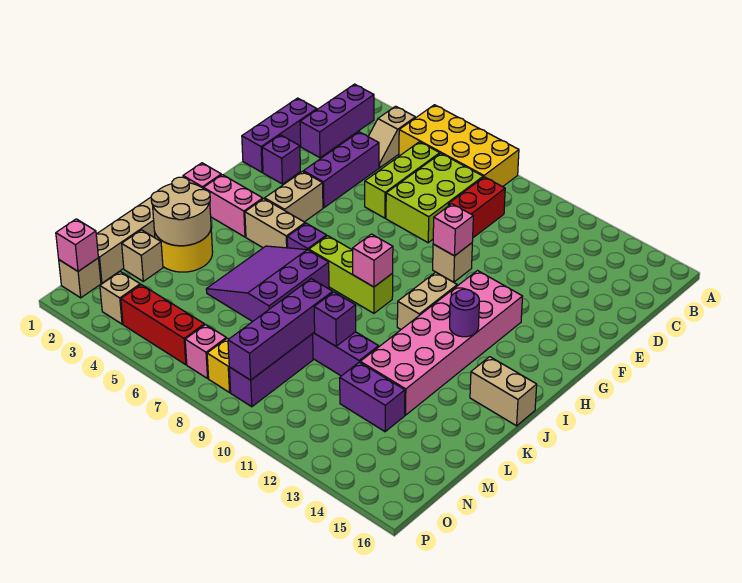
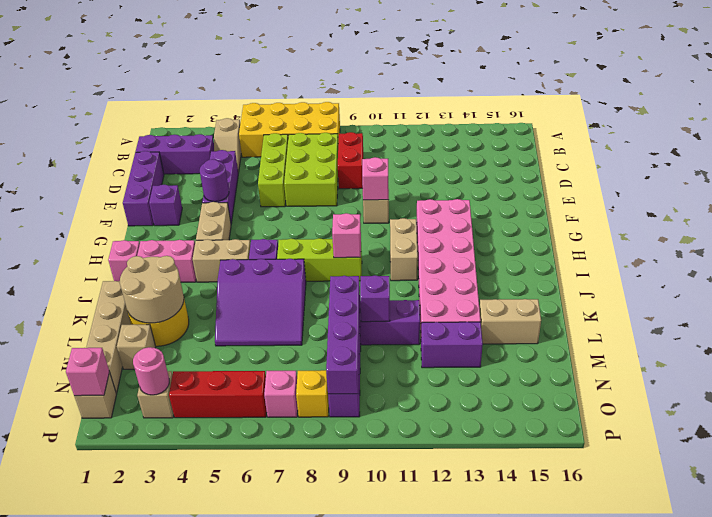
purple 1x3 brick [300,84,374,158] -> purple 1x3 brick turned to [136,134,214,174]
purple 1x1 round brick [450,289,479,337] -> purple 1x1 round brick moved to [200,159,229,202]
purple 3x3 slope [206,246,329,322] -> purple 3x3 slope turned to [215,259,306,346]
tan 1x2 brick [470,357,537,426] -> tan 1x2 brick moved to [479,299,541,344]
none -> pink 1x1 round brick [133,347,169,395]

